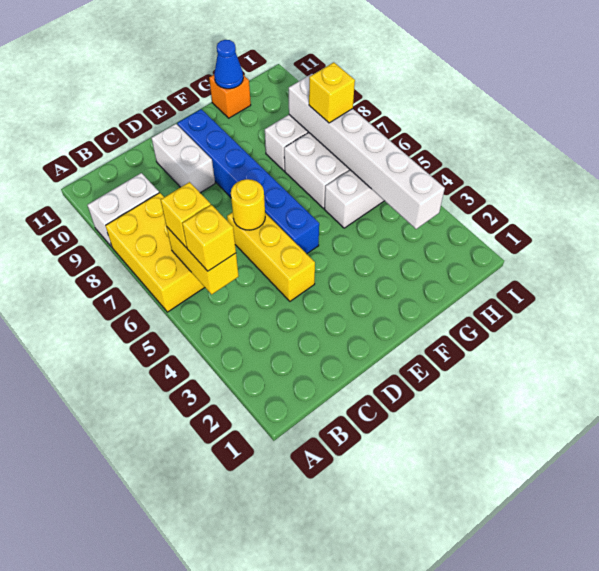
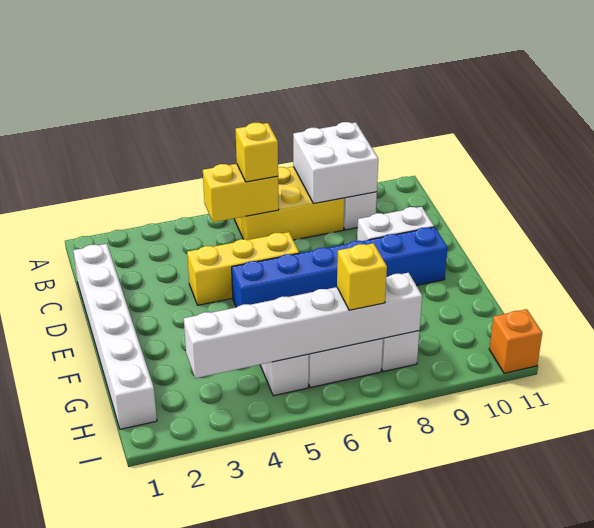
none -> white 2x2 brick [293,122,378,204]
yellow 1x1 brick [182,205,236,271] -> none
none -> white 1x6 brick [73,244,157,429]
yellow 1x1 round brick [231,179,265,230] -> none
orange 1x1 brick [209,75,251,118] -> orange 1x1 brick moved to [489,309,542,373]
blue 1x1 cone [214,40,243,89] -> none

